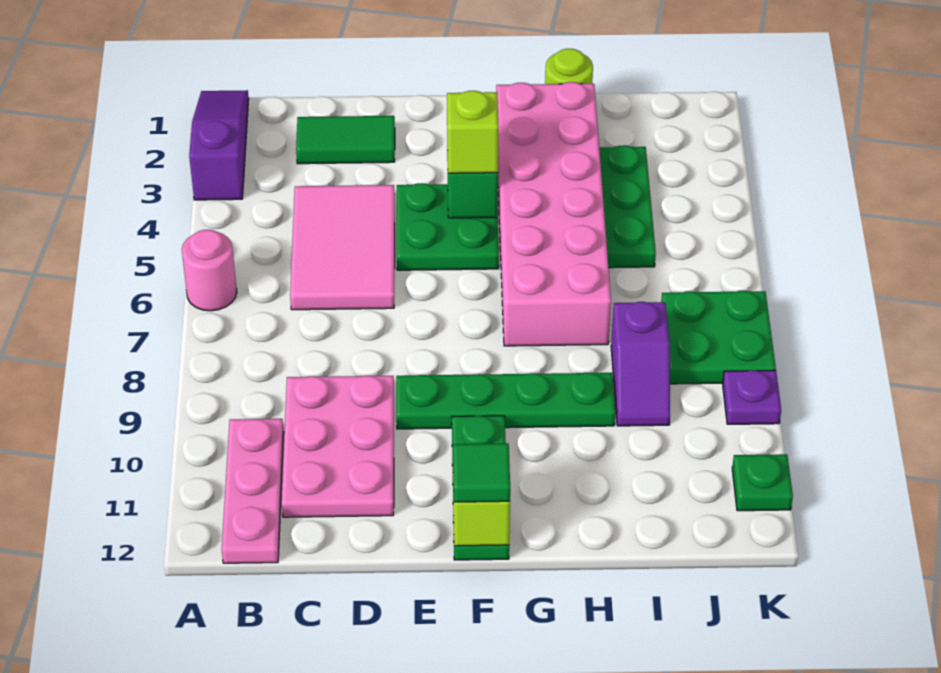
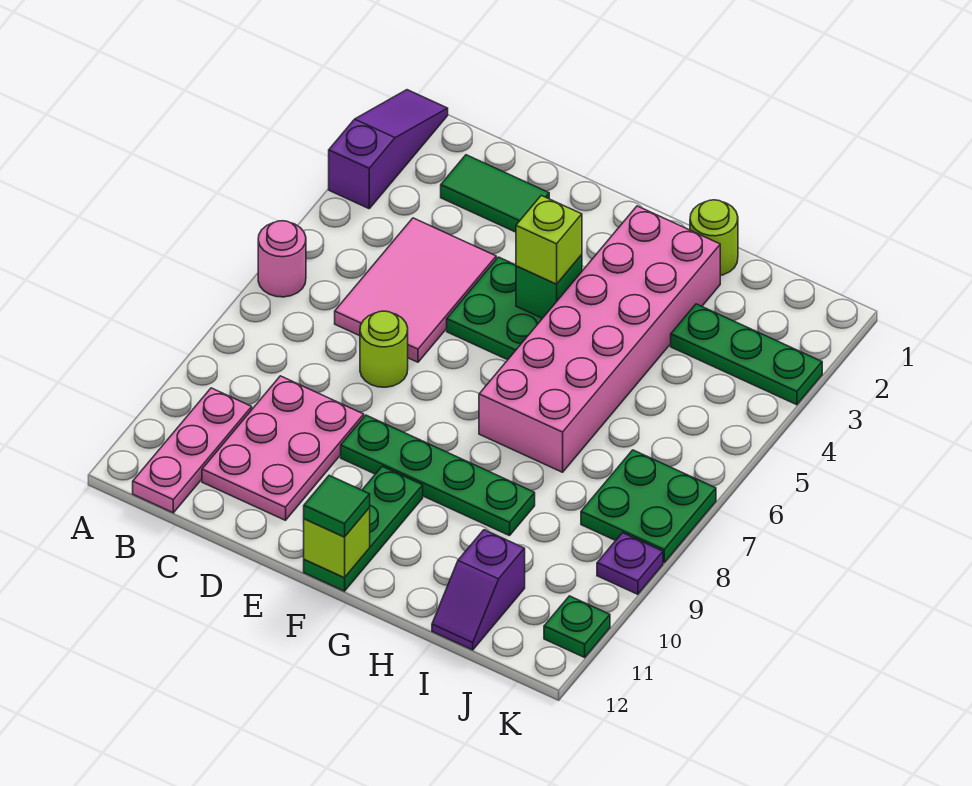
none -> lime 1x1 round brick [360,311,408,387]
green 1x3 plate [599,145,656,268] -> green 1x3 plate turned to [671,304,822,405]
purple 1x2 slope [611,302,670,426] -> purple 1x2 slope moved to [432,530,525,650]

